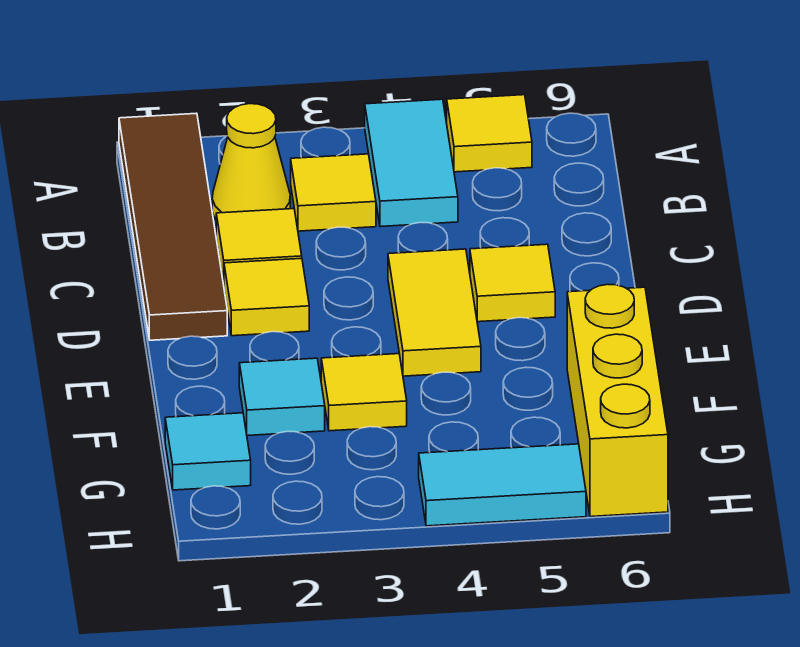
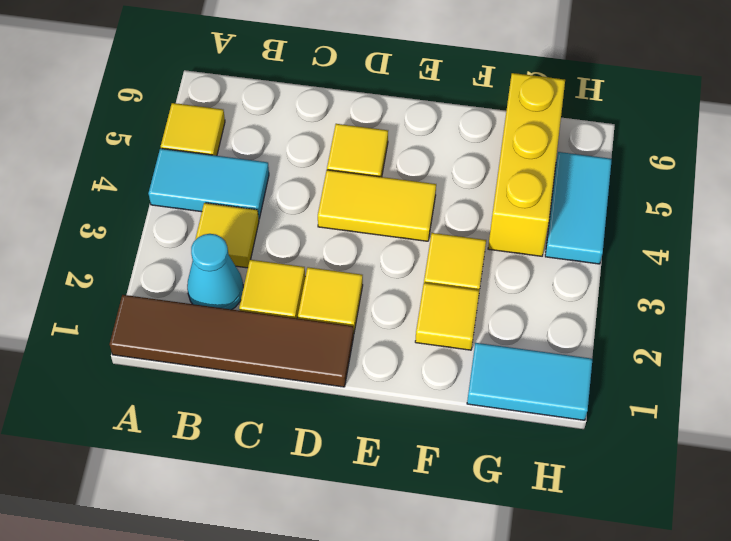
yellow 1x1 cone [212,104,290,220] -> cyan 1x1 cone [187,234,243,310]
cyan 1x1 tile [239,358,325,436] -> yellow 1x1 tile [415,283,479,350]
yellow 1x3 brick [567,284,668,517] -> yellow 1x3 brick turned to [488,73,565,256]
cyan 1x1 tile [165,413,251,490] -> cyan 1x2 tile [467,343,592,420]

